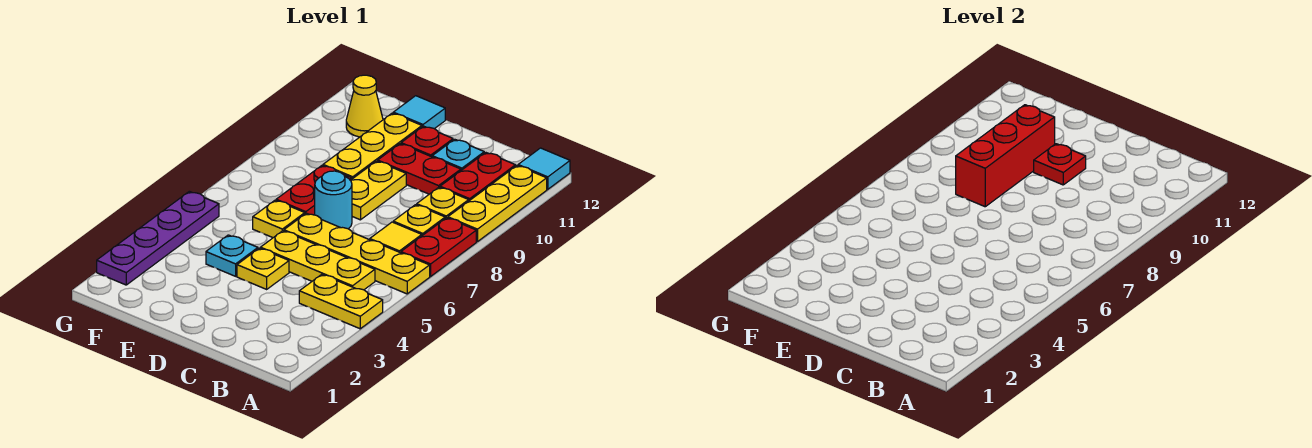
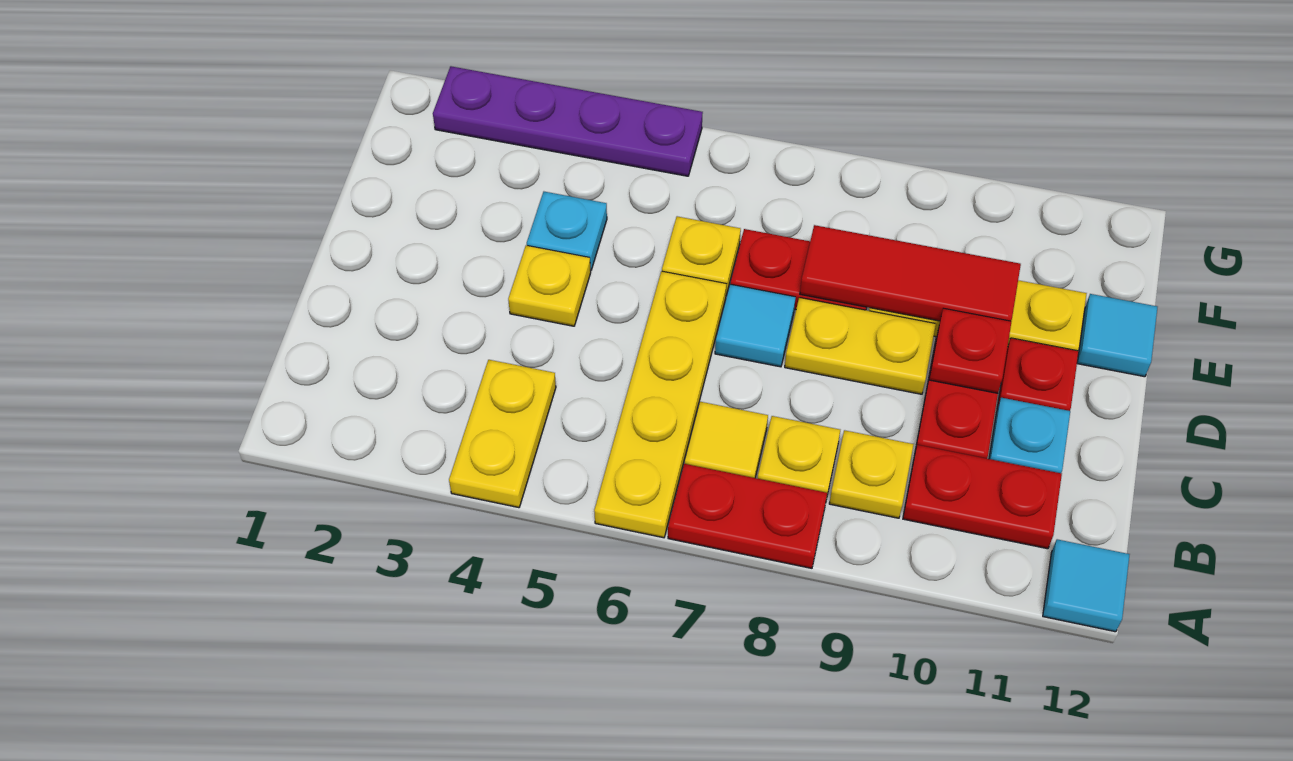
yellow 1x3 plate [448,166,547,242] -> none
yellow 1x3 plate [261,231,375,290] -> none
cyan 1x1 round brick [315,171,352,229] -> cyan 1x1 tile [715,284,796,367]
red 1x3 brick [956,105,1055,207] -> red 1x3 tile [800,225,1021,321]
yellow 1x1 cone [346,75,383,137] -> none

